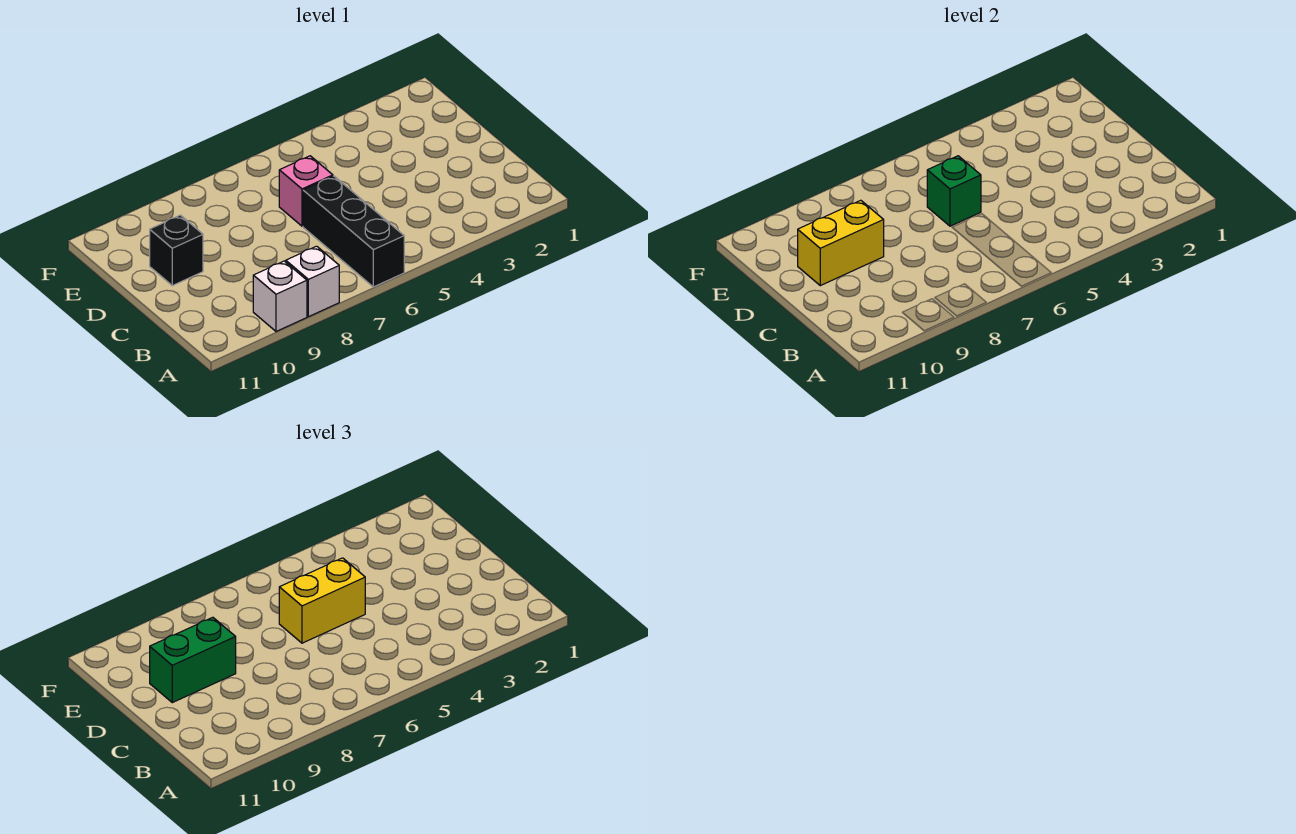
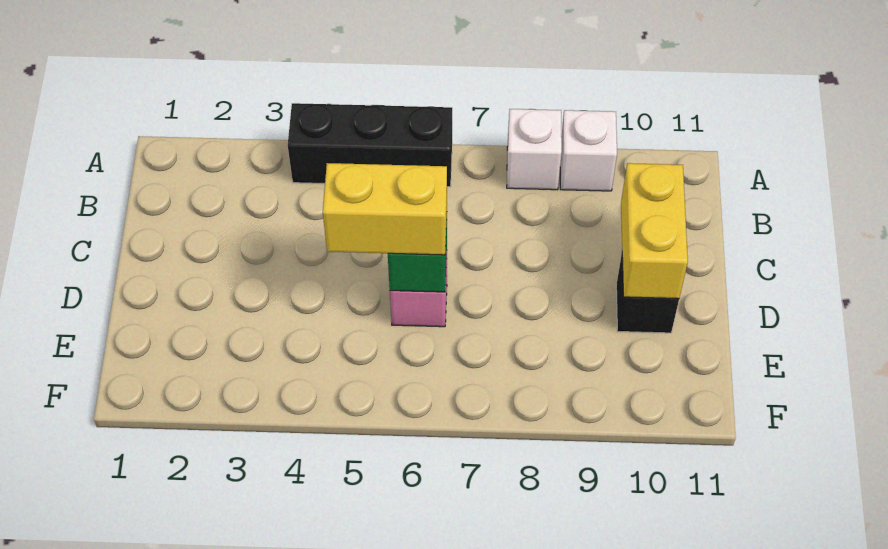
black 1x3 brick [303,176,404,287] -> black 1x3 brick turned to [288,103,452,187]
yellow 1x2 brick [798,200,884,286] -> yellow 1x2 brick turned to [621,163,688,299]
green 1x2 brick [150,617,236,703] -> none

